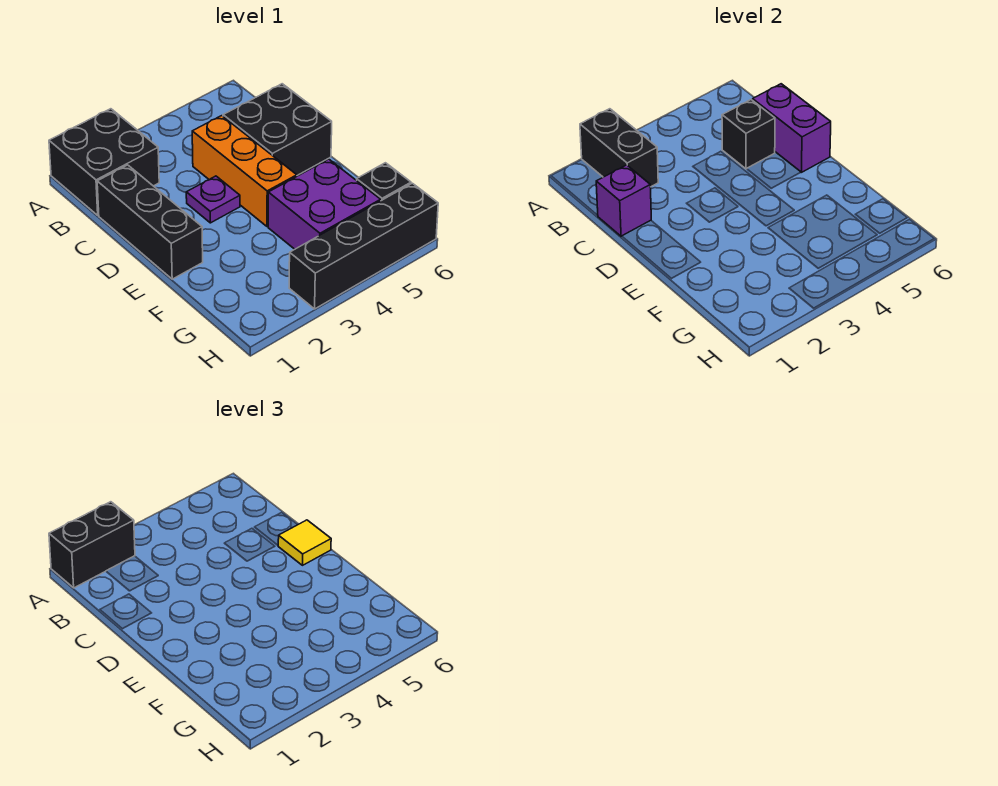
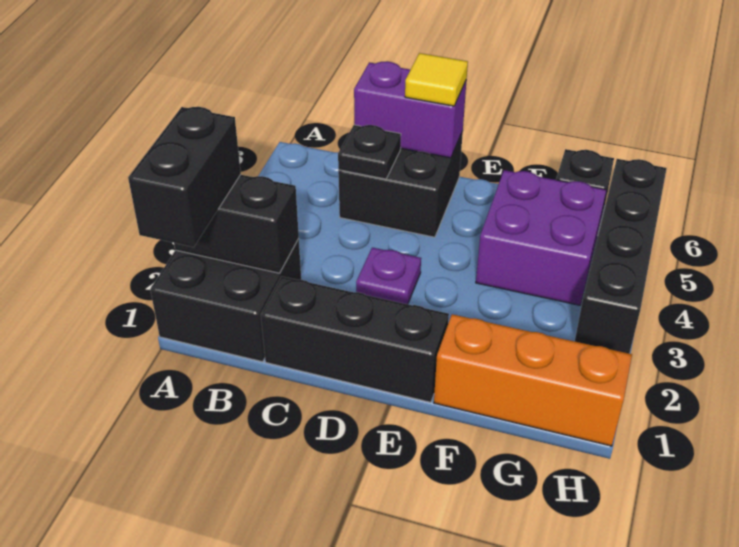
purple 1x1 brick [596,165,651,236] -> none
orange 1x3 brick [192,116,297,227] -> orange 1x3 brick moved to [434,314,632,446]
black 1x1 brick [722,100,775,169] -> black 1x1 plate [338,125,401,179]

